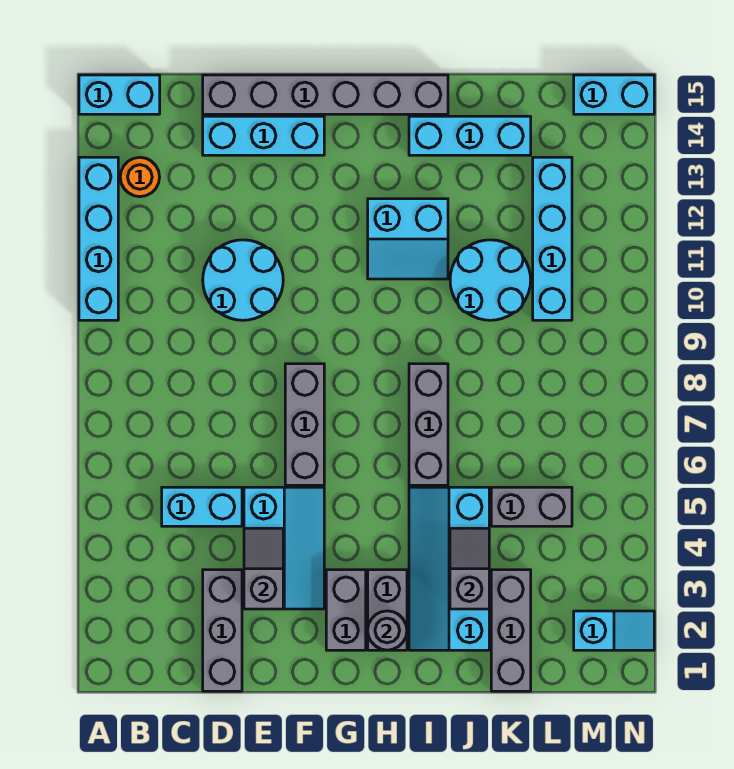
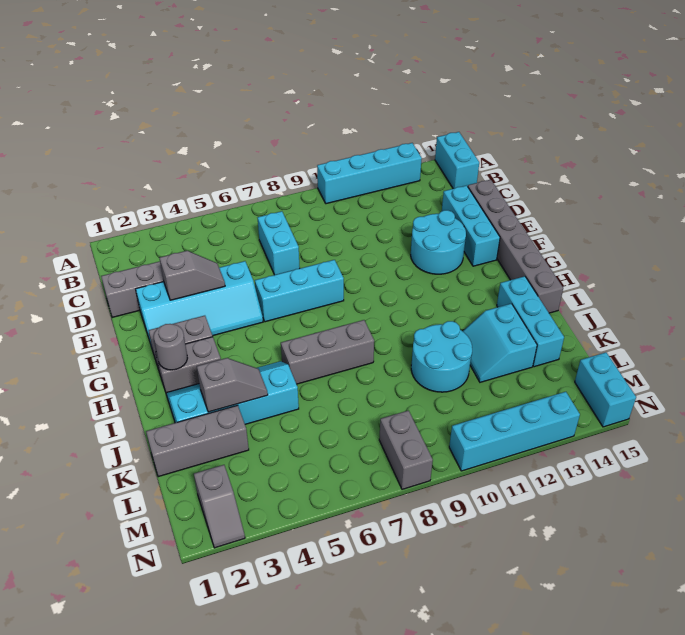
orange 1x1 round brick [120,157,159,197] -> none
cyan 1x2 brick [162,487,242,526] -> cyan 1x2 brick moved to [258,211,300,275]
cyan 2x2 round brick [203,240,283,320] -> cyan 2x2 round brick moved to [411,210,466,274]
cyan 2x3 slope [244,487,324,609] -> cyan 2x4 slope [136,261,263,347]
grey 1x3 brick [285,364,324,485] -> cyan 1x3 brick [255,260,344,322]
cyan 2x2 slope [368,199,448,279] -> cyan 2x2 slope moved to [463,304,537,382]
grey 1x2 brick [491,487,572,526] -> grey 1x2 brick moved to [379,411,433,489]
cyan 1x4 brick [533,157,572,320] -> cyan 1x4 brick moved to [449,392,580,471]
cyan 1x2 slope [574,611,654,650] -> grey 1x2 slope [194,465,245,548]

